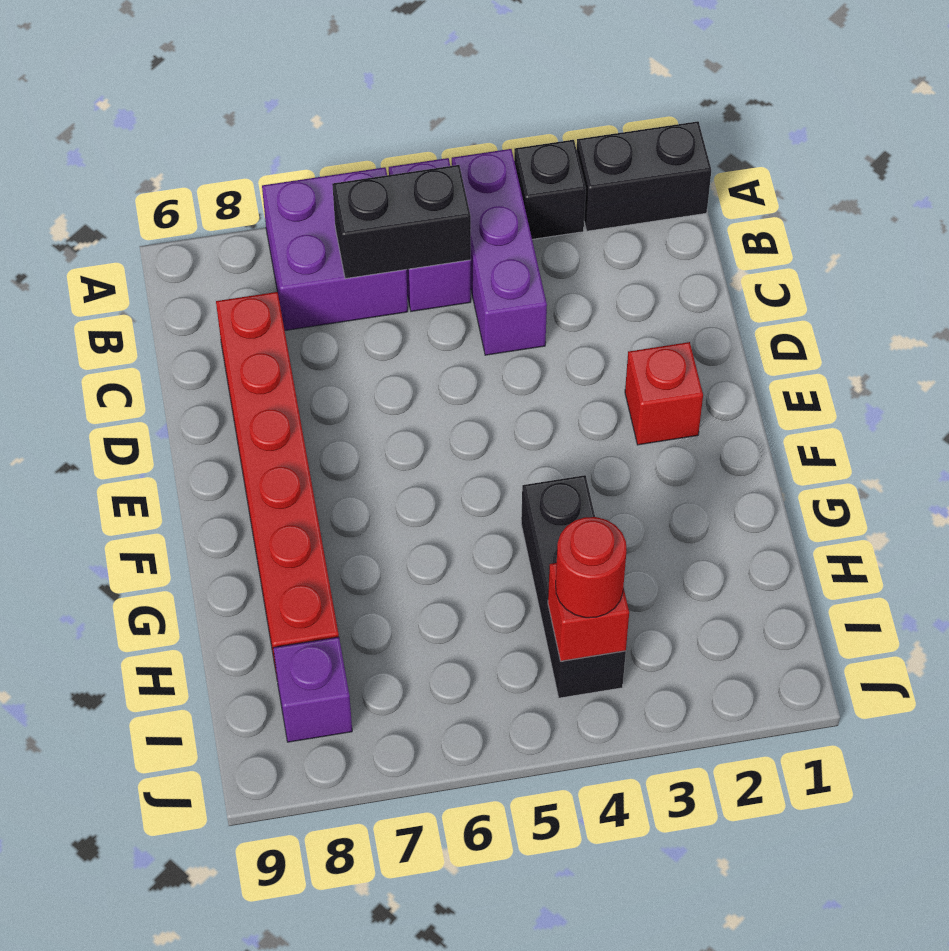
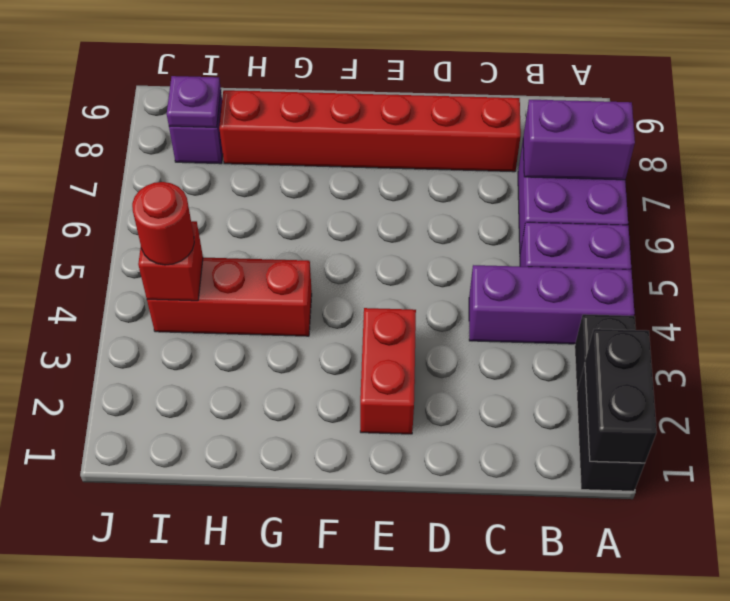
none -> purple 1x2 brick [523,100,635,180]
black 1x2 brick [332,165,471,279] -> black 1x2 brick moved to [585,329,657,463]
red 1x1 brick [625,342,703,445] -> red 1x2 brick [360,308,416,434]
black 1x3 brick [521,475,626,698] -> red 1x3 brick [147,258,312,336]
none -> purple 1x1 plate [167,76,221,127]

